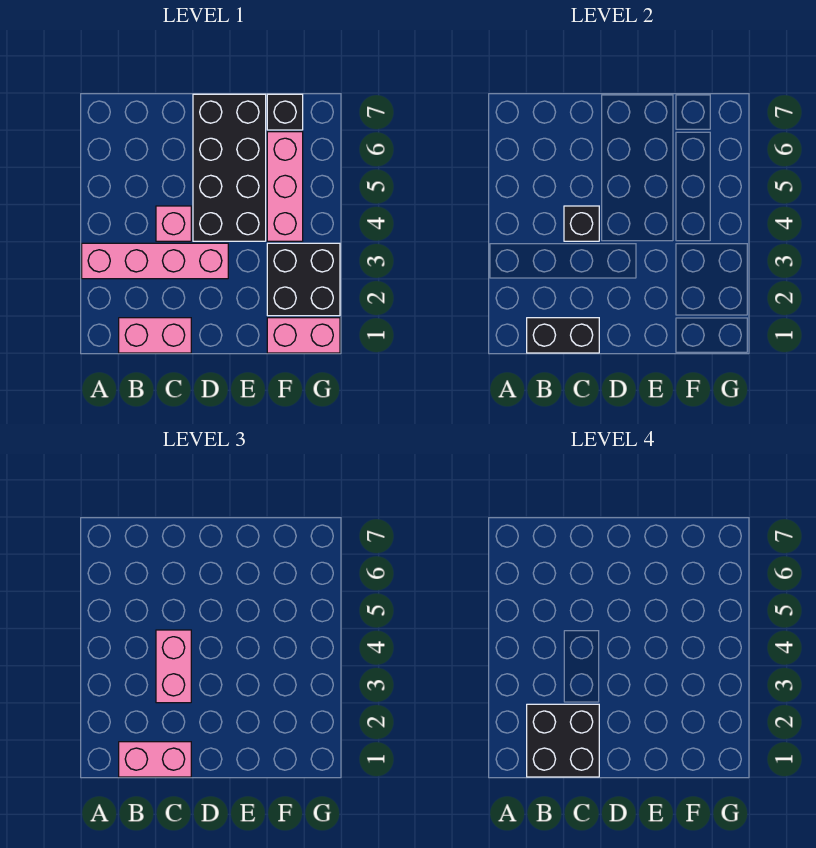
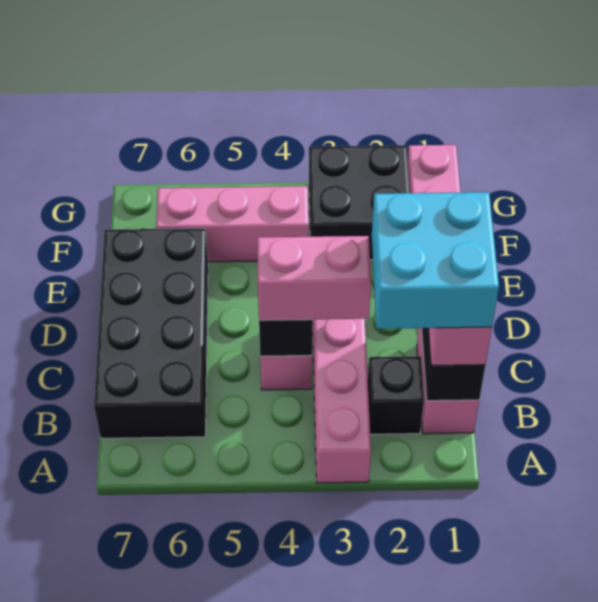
black 2x2 brick [527,704,599,777] -> cyan 2x2 brick [372,192,499,329]
black 2x4 brick [193,94,266,241] -> black 2x4 brick turned to [94,228,208,438]
black 1x1 brick [267,94,303,130] -> black 1x1 brick moved to [368,356,424,434]

